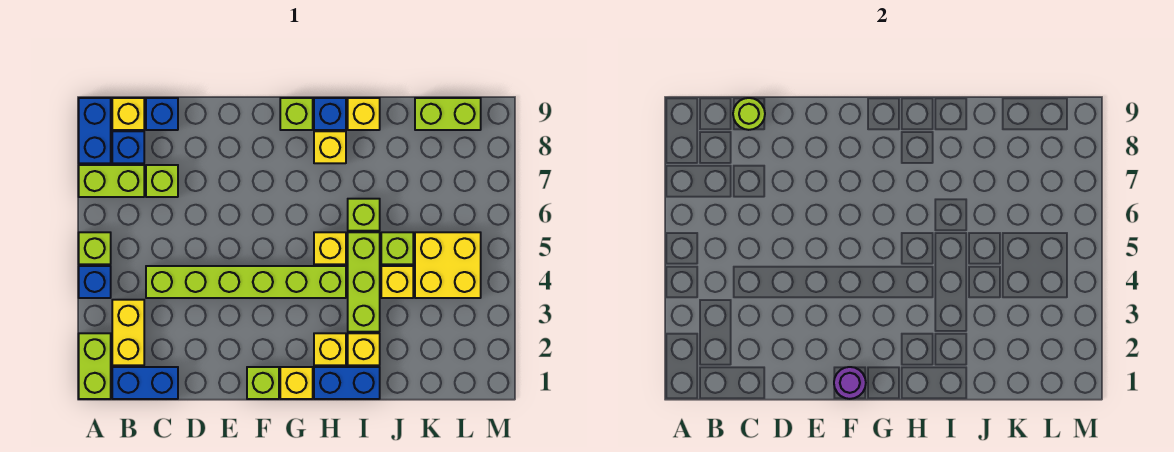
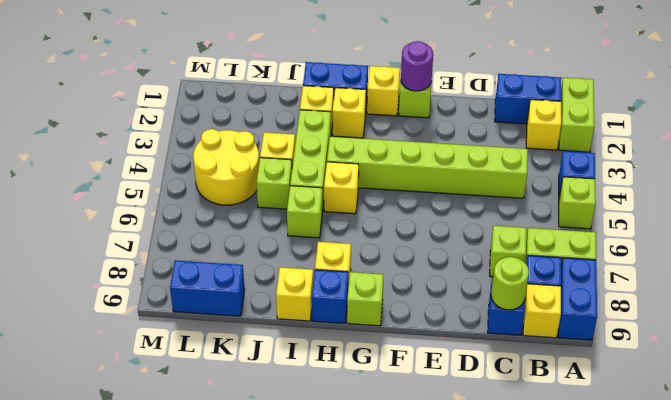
yellow 1x2 brick [112,300,144,365] -> yellow 1x1 brick [526,100,561,150]
yellow 2x2 brick [415,232,481,298] -> yellow 2x2 round brick [193,129,259,205]
lime 1x2 brick [415,98,481,130] -> blue 1x2 brick [170,260,245,316]

